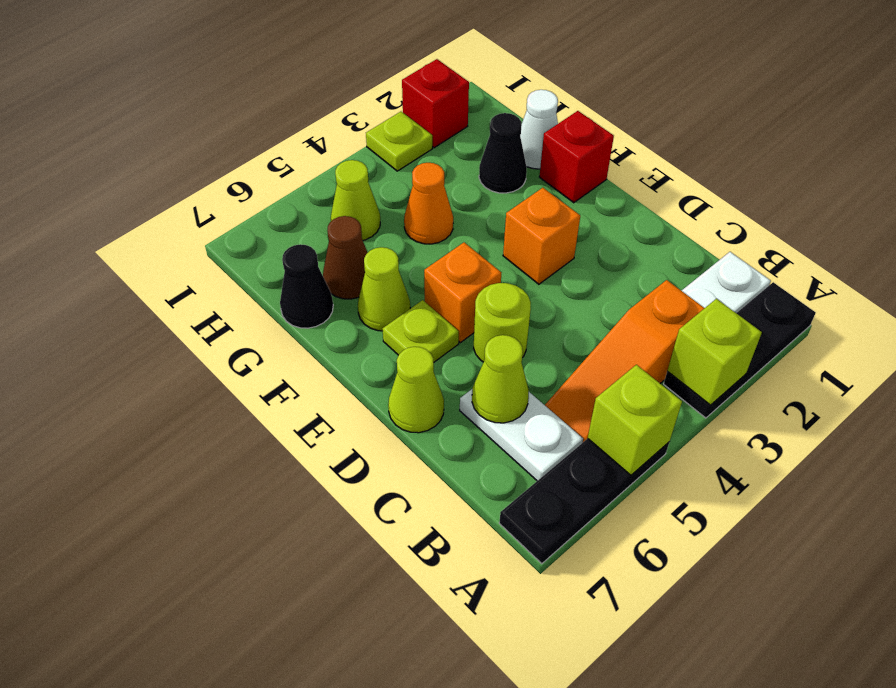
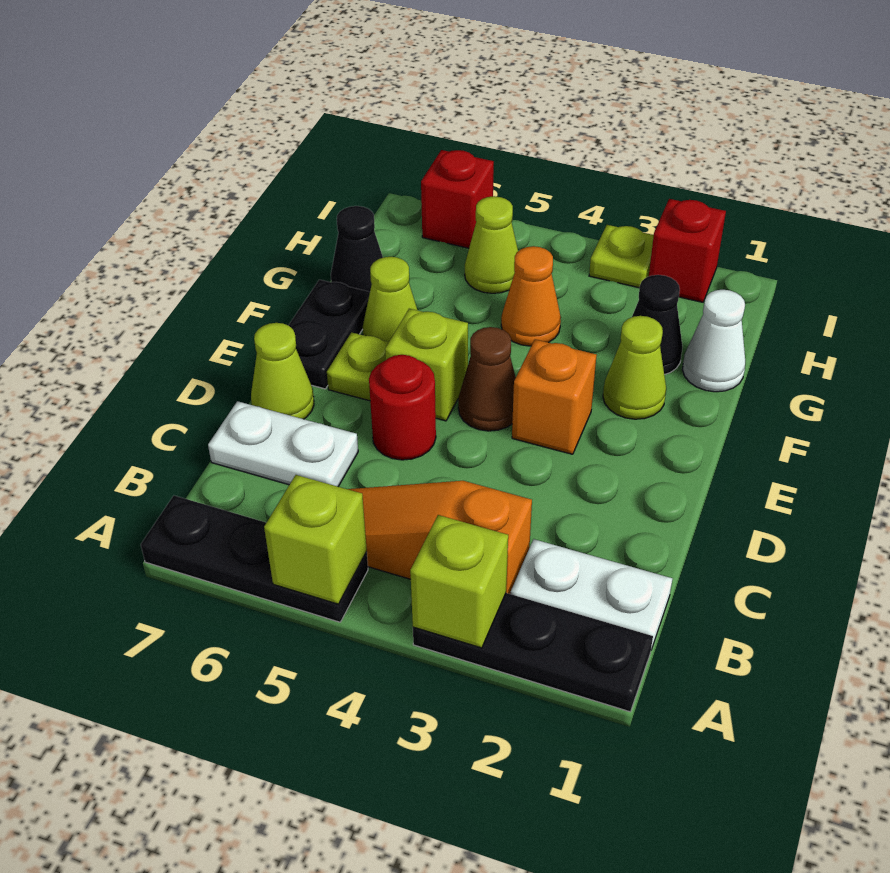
white 1x2 plate [460,389,583,481] -> white 1x2 plate turned to [208,401,358,486]
lime 1x1 cone [472,335,529,423] -> lime 1x1 cone moved to [603,316,666,419]
lime 1x1 round brick [474,283,531,362] -> red 1x1 round brick [369,355,436,460]
orange 1x1 brick [424,242,501,343] -> lime 1x1 brick [385,309,468,421]
none -> black 1x2 plate [288,280,370,389]
red 1x1 brick [539,111,614,203] -> red 1x1 brick moved to [421,150,494,248]
brown 1x1 cone [323,216,368,299] -> brown 1x1 cone moved to [458,327,516,431]

